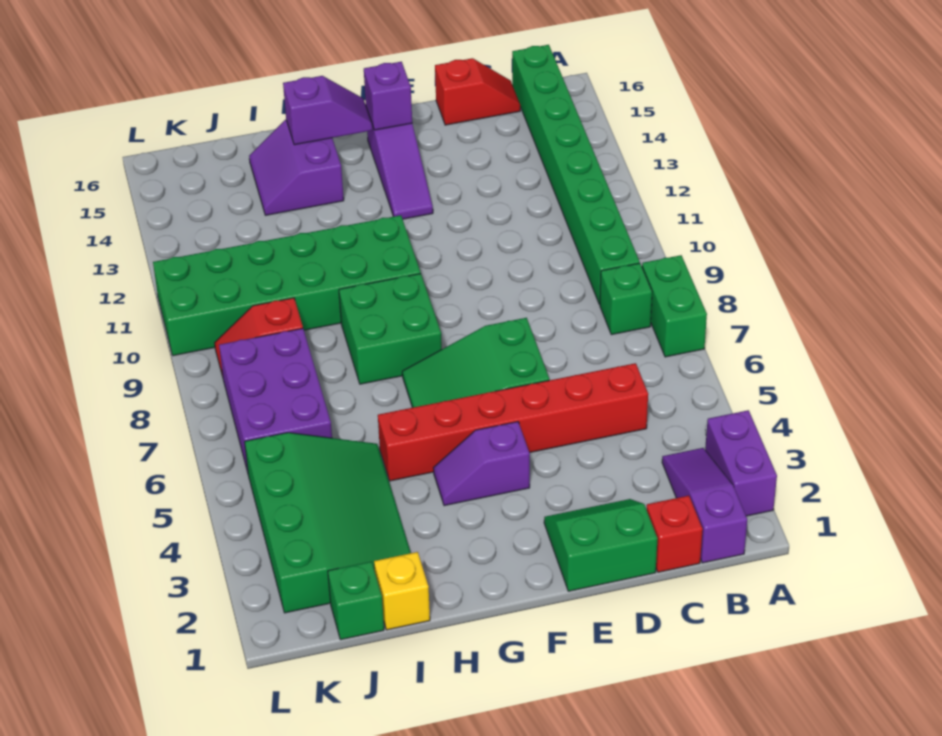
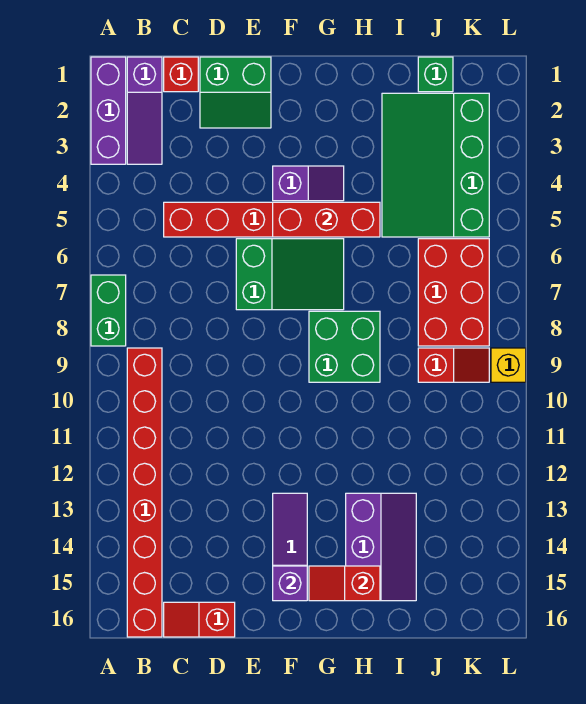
purple 1x2 brick [705,410,777,516] -> purple 1x3 brick [91,57,126,164]
green 1x1 brick [600,263,652,335] -> none
green 1x8 brick [512,45,640,305] -> red 1x8 brick [127,348,162,637]
none -> red 1x3 brick [273,202,380,237]
green 2x6 brick [153,215,421,356] -> none
purple 1x2 slope [283,76,372,145] -> red 1x2 slope [309,566,380,601]
purple 2x2 slope [249,120,344,215] -> purple 2x3 slope [346,493,416,601]
yellow 1x1 brick [374,552,430,630] -> yellow 1x1 brick moved to [491,348,526,382]
purple 2x3 brick [219,328,332,472] -> red 2x3 brick [418,239,489,346]

